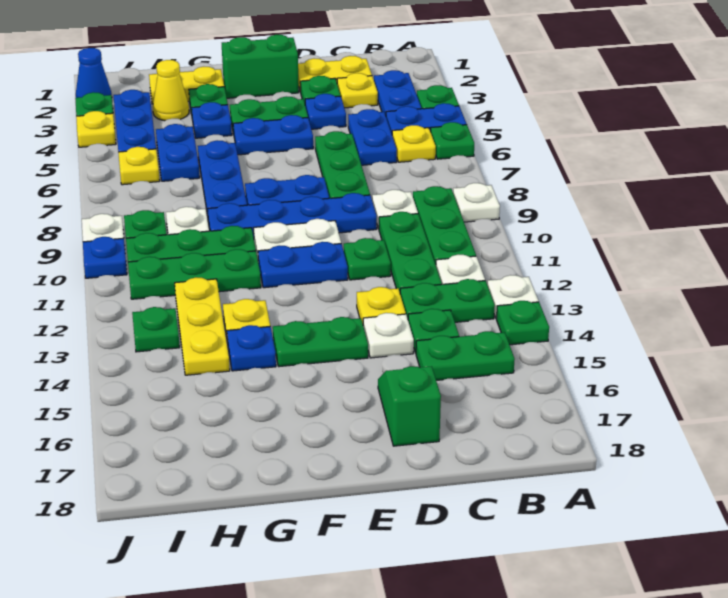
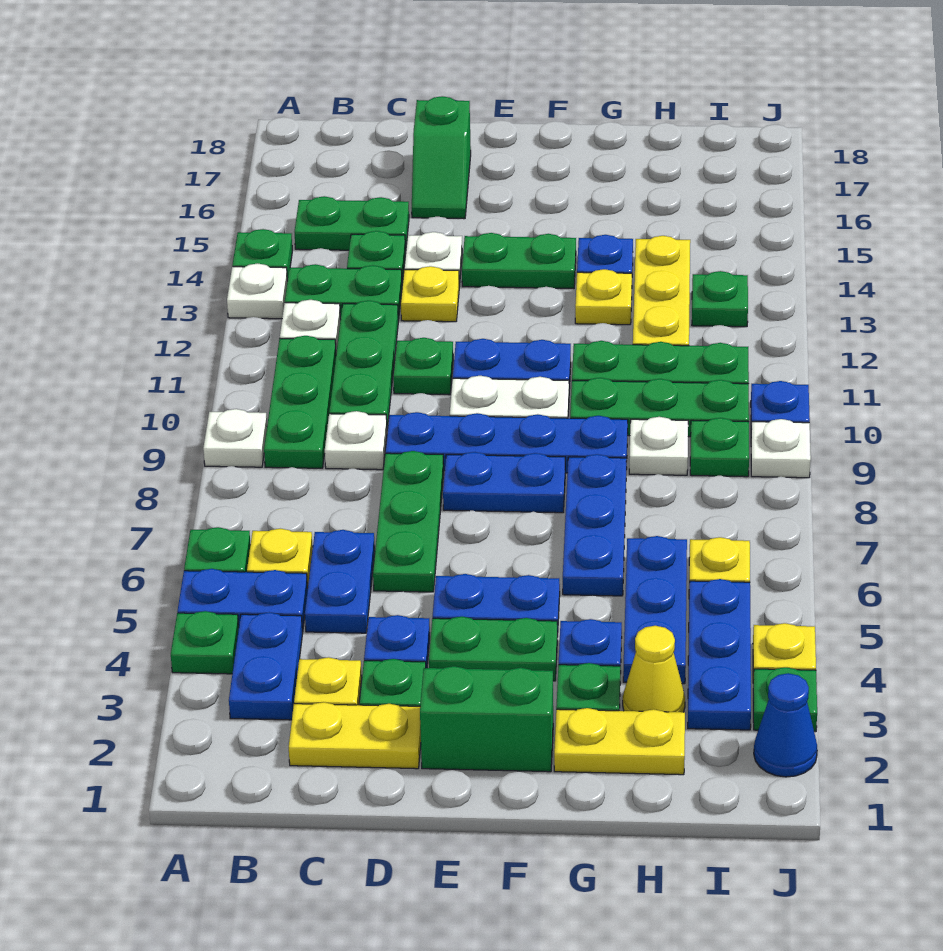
blue 1x2 plate [156,124,200,181] -> blue 1x3 plate [623,536,687,684]

